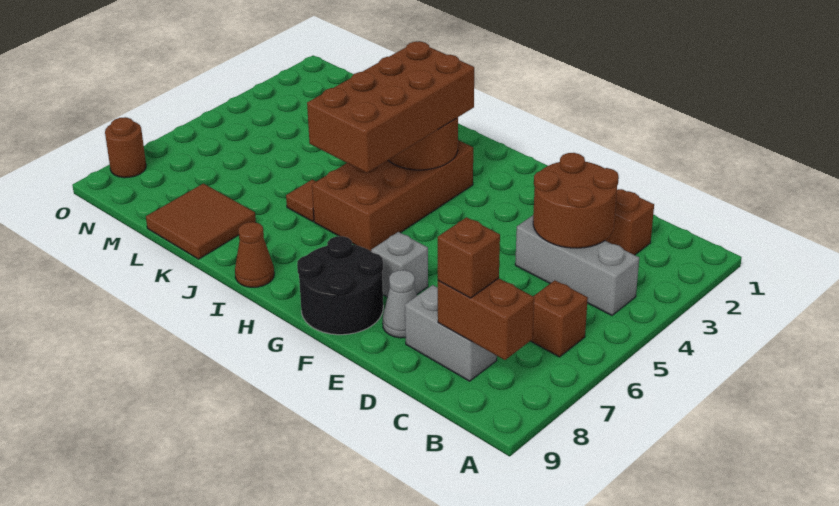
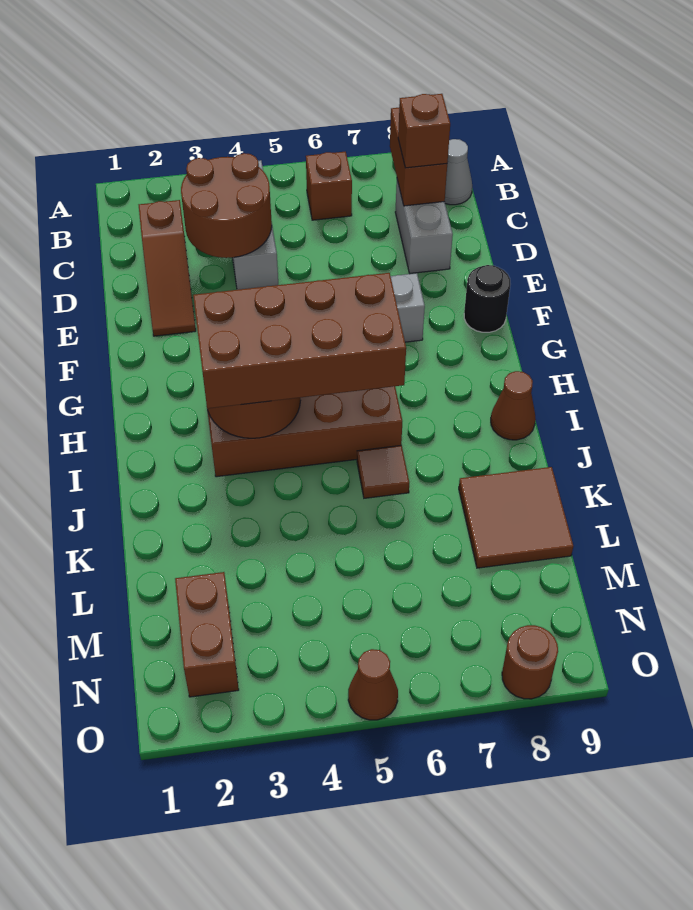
grey 1x1 cone [383,270,417,338] -> grey 1x1 cone moved to [445,139,472,205]
black 2x2 round brick [297,236,383,335] -> black 1x1 round brick [464,265,510,332]
none -> brown 1x2 brick [175,572,239,697]
none -> brown 1x1 cone [348,649,398,720]

